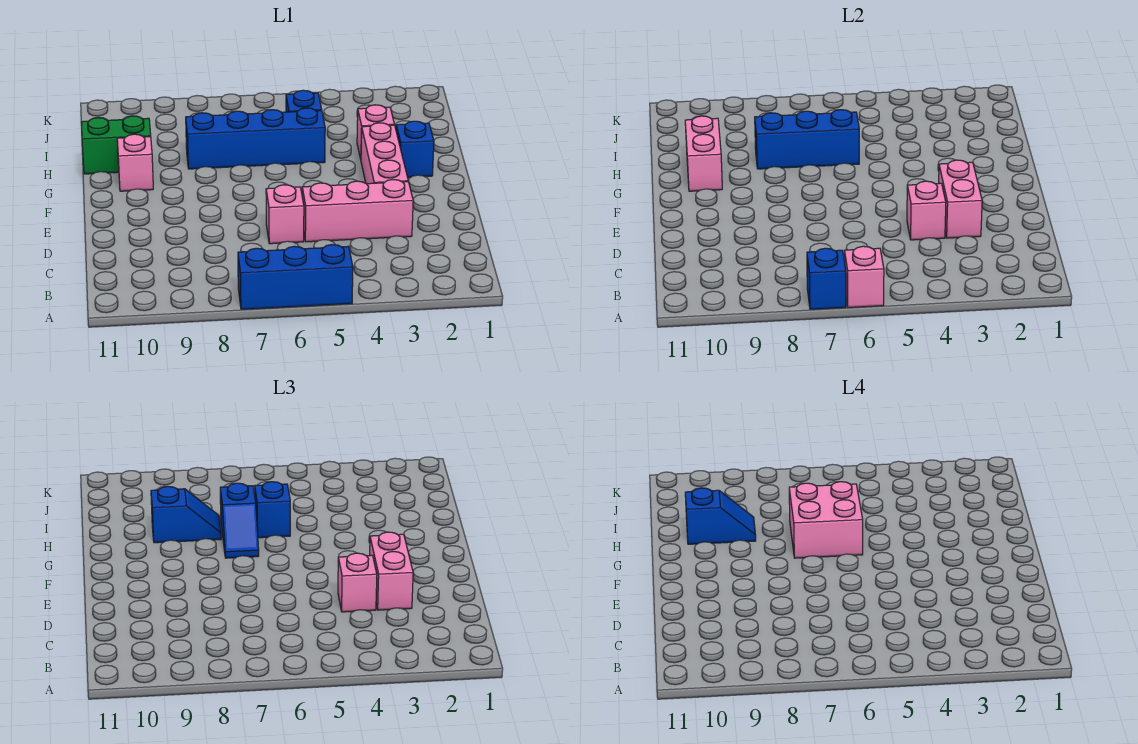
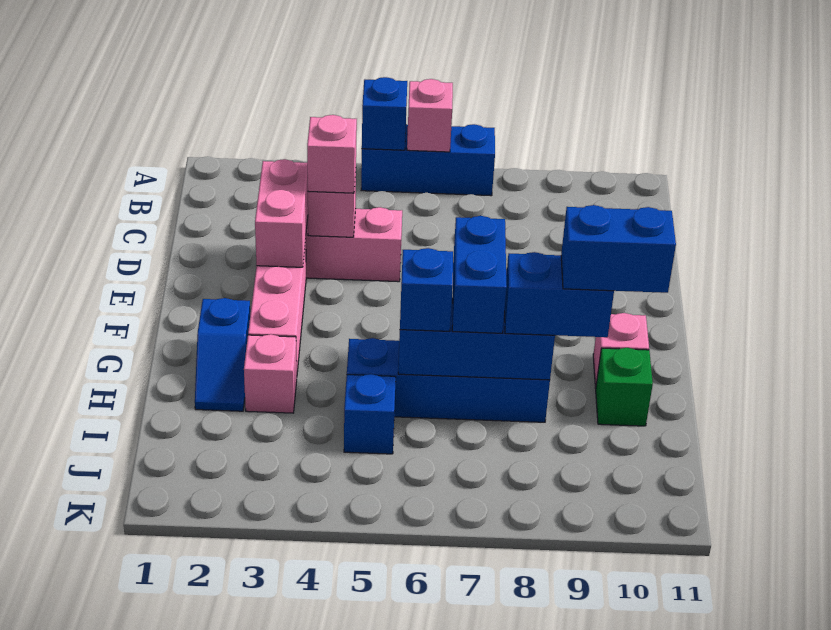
blue 1x1 brick [807,248,846,310] -> blue 1x1 brick moved to [362,77,407,150]
pink 1x2 brick [370,532,413,610] -> none
pink 1x1 brick [266,185,304,244] -> none
pink 2x2 brick [789,482,863,558] -> none
blue 1x2 slope [220,483,259,558] -> blue 1x2 brick [452,216,507,333]
pink 1x2 brick [685,116,722,191] -> none
blue 1x2 slope [151,486,221,543] -> blue 1x2 brick [505,252,614,337]
blue 1x2 slope [685,488,756,544] -> blue 1x2 brick [561,205,676,293]
green 1x2 brick [81,116,151,174] -> green 1x1 brick [596,348,653,426]

